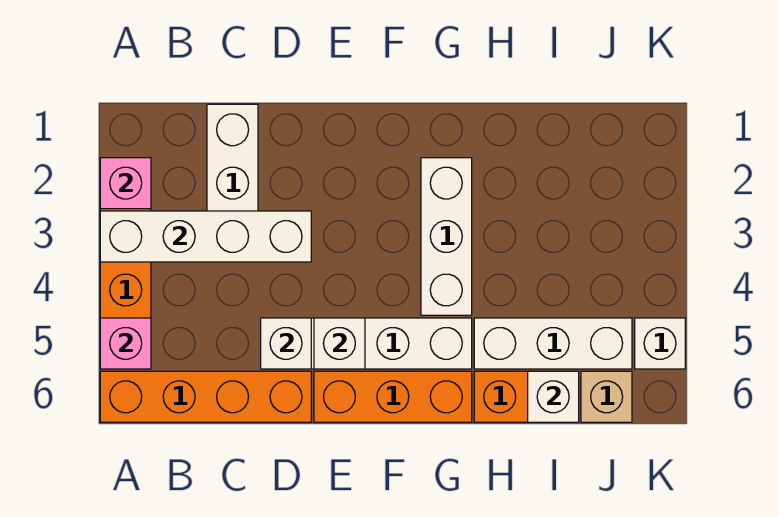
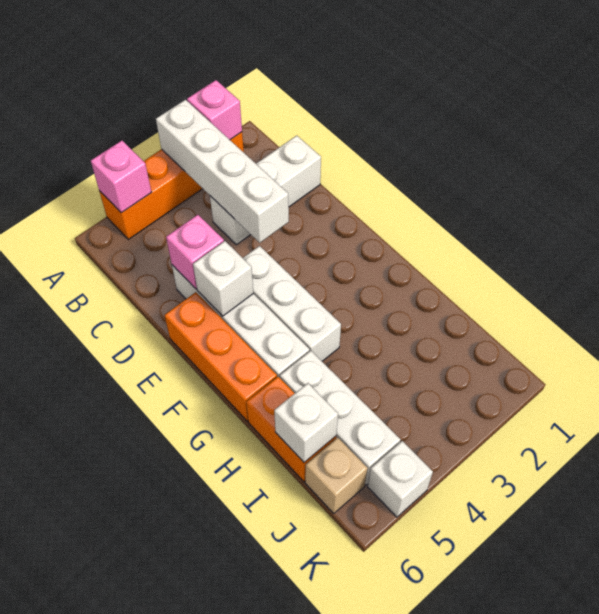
orange 1x4 brick [100,371,311,422] -> none
white 1x1 brick [261,318,311,369] -> pink 1x1 brick [166,215,224,289]
white 1x3 brick [421,158,472,315] -> white 1x3 brick turned to [243,246,341,361]

